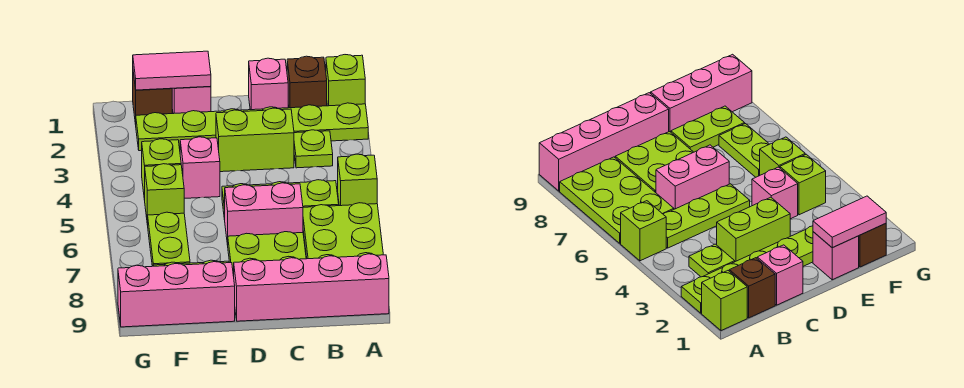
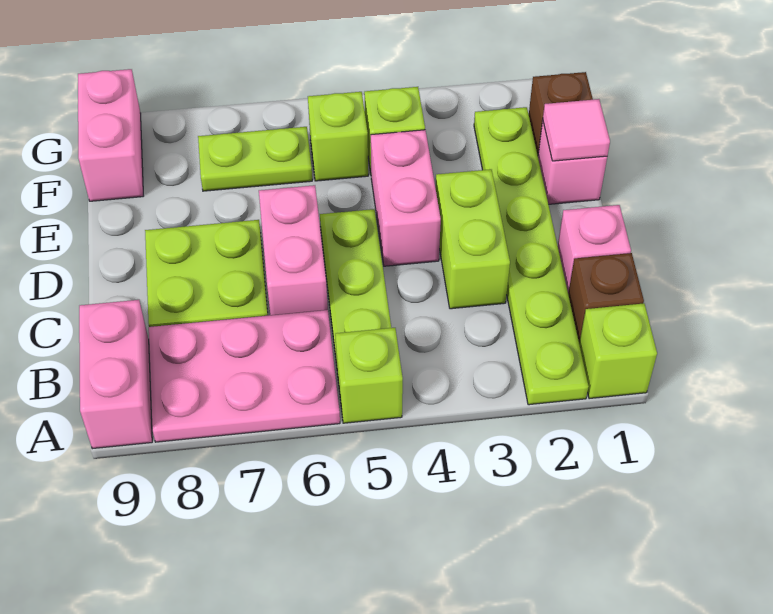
lime 2x3 plate [303,203,383,259] -> pink 2x3 plate [149,310,340,442]
pink 1x4 brick [234,254,389,321] -> pink 1x2 brick [79,300,152,449]
lime 1x1 plate [294,130,333,168] -> none
pink 1x2 tile [133,51,211,90] -> pink 1x1 tile [543,99,610,161]
pink 1x1 brick [180,137,220,198] -> pink 1x2 brick [371,130,441,266]
lime 1x2 plate [671,106,745,152] -> none
pink 1x3 brick [118,262,235,327] -> pink 1x2 brick [78,69,143,201]

